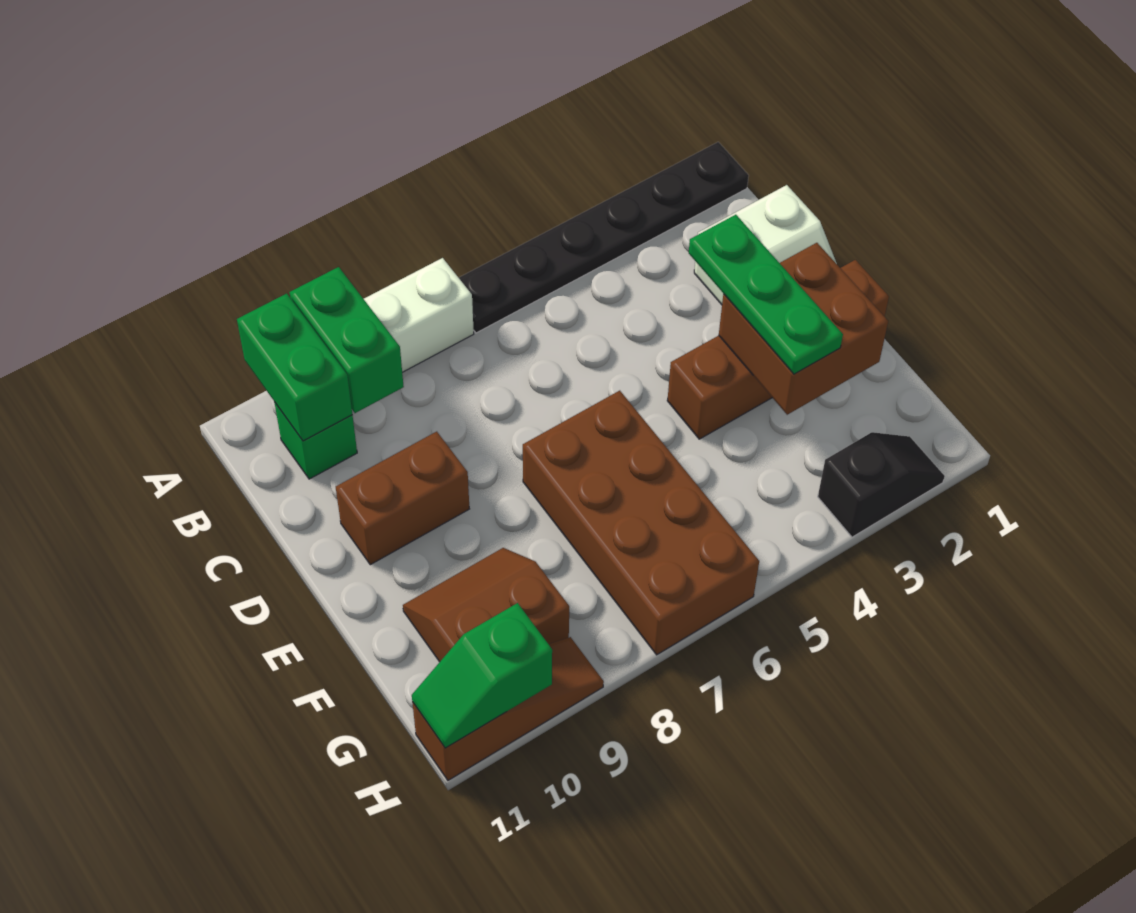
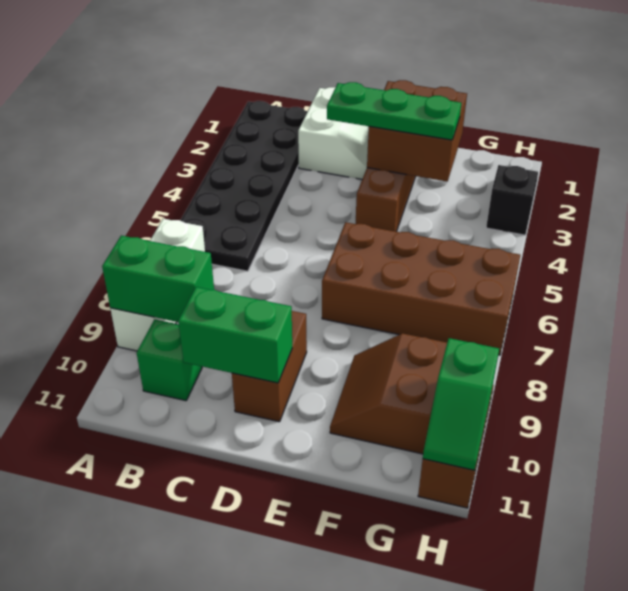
black 1x6 plate [459,142,749,333] -> black 2x6 plate [180,101,308,271]
green 1x2 brick [237,293,352,441] -> green 1x2 brick moved to [178,287,292,383]

